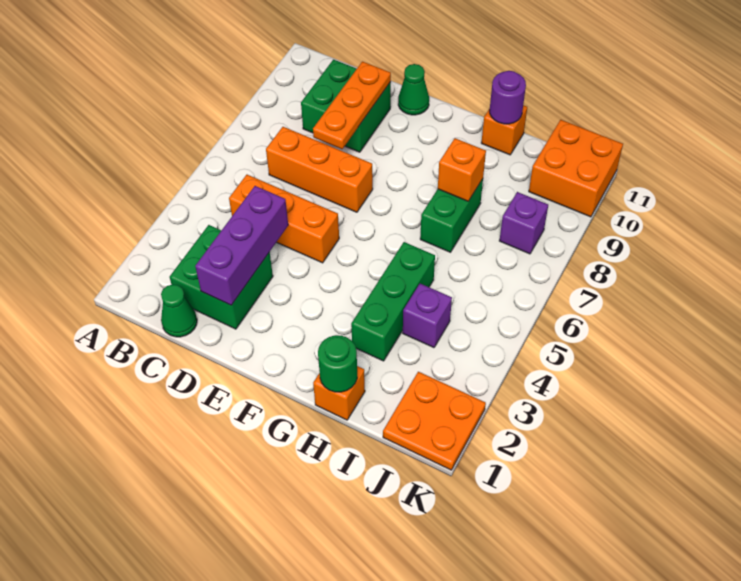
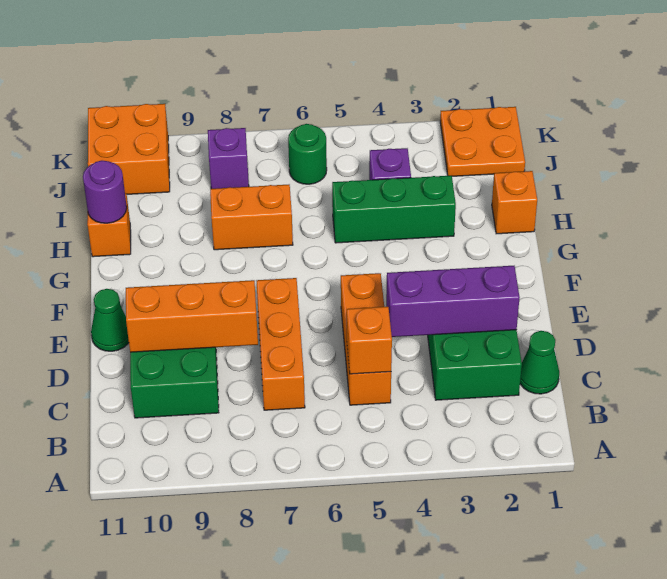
orange 1x3 plate [313,62,391,149] -> orange 1x3 brick [126,280,258,352]
green 1x1 round brick [318,335,357,392] -> green 1x1 round brick moved to [288,124,327,184]
green 1x2 brick [420,179,483,252] -> orange 1x2 brick [210,185,293,250]
orange 1x1 brick [438,138,486,201] -> orange 1x1 brick moved to [347,307,392,374]

